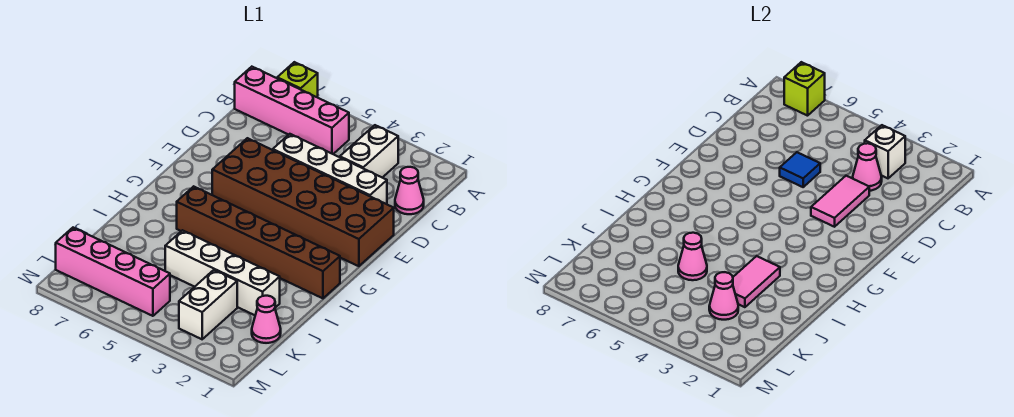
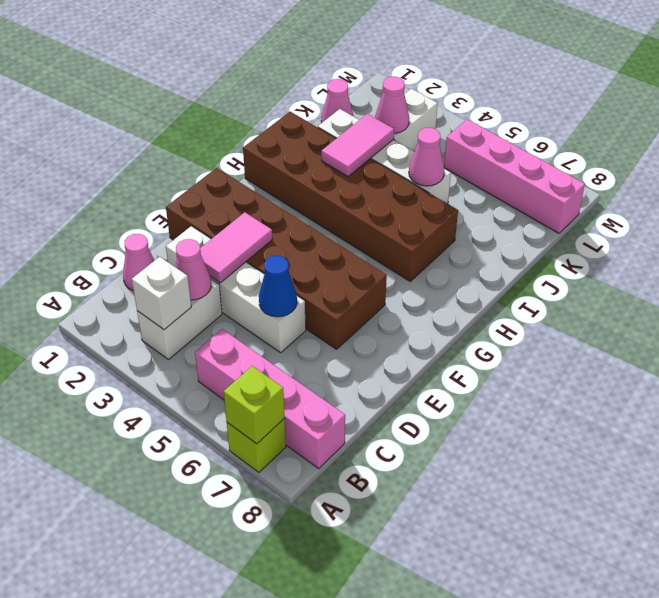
blue 1x1 tile [780,152,820,187] -> blue 1x1 cone [259,256,297,317]
brown 1x6 brick [177,186,340,298] -> brown 2x6 brick [243,112,458,281]

